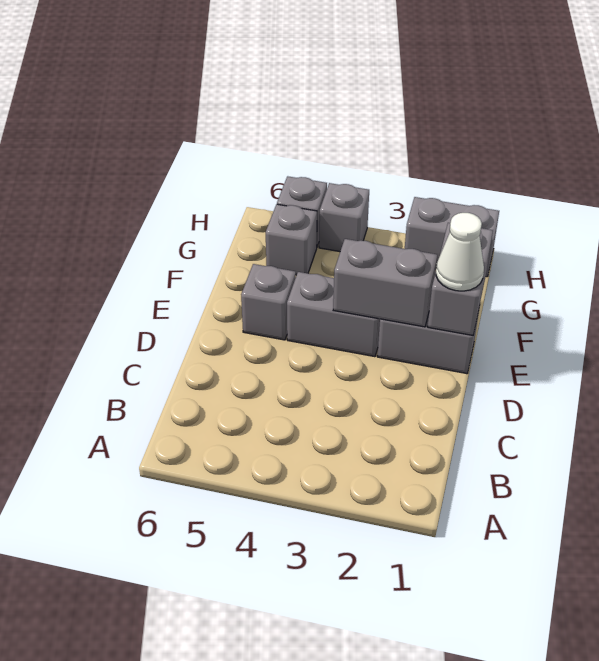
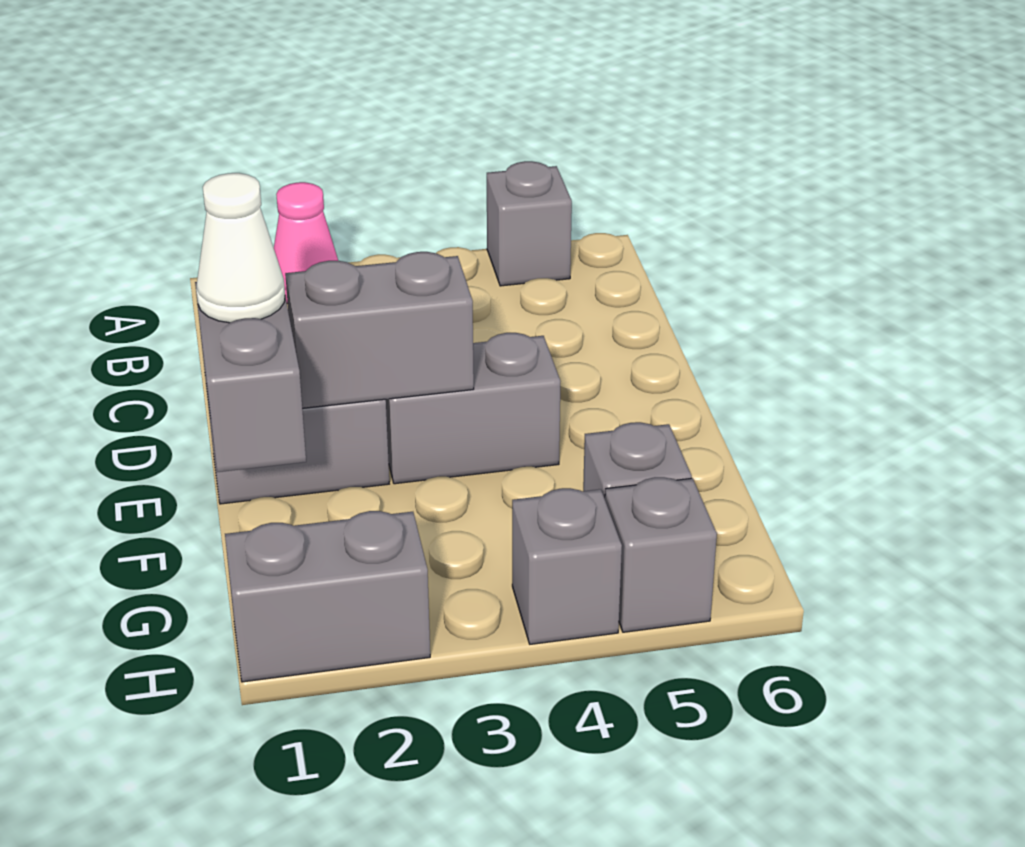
none -> pink 1x1 cone [274,182,338,304]
grey 1x1 brick [241,264,296,340] -> grey 1x1 brick moved to [487,161,572,286]

